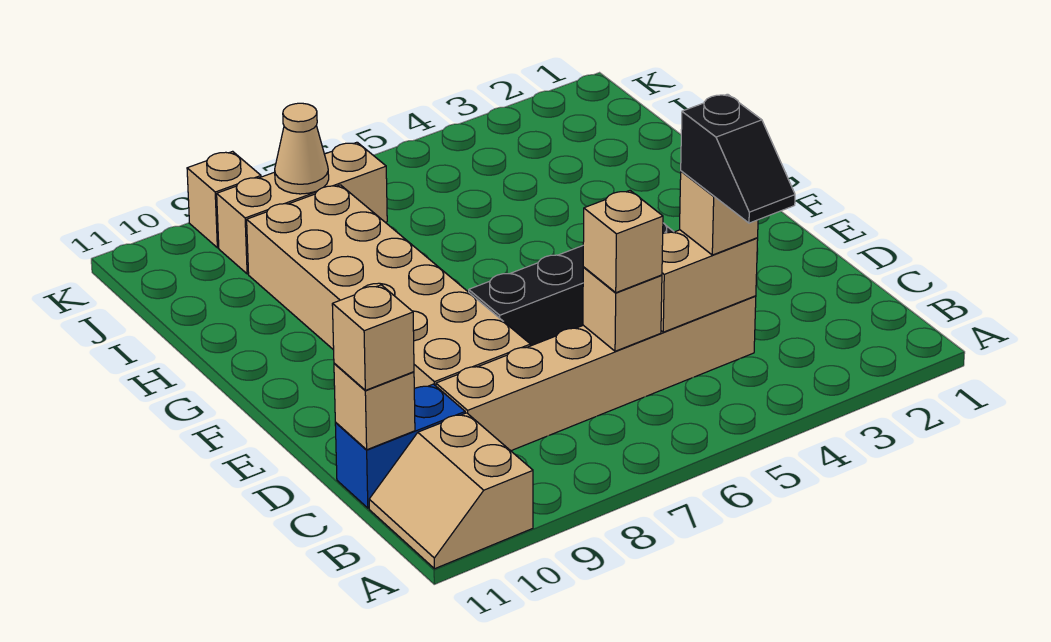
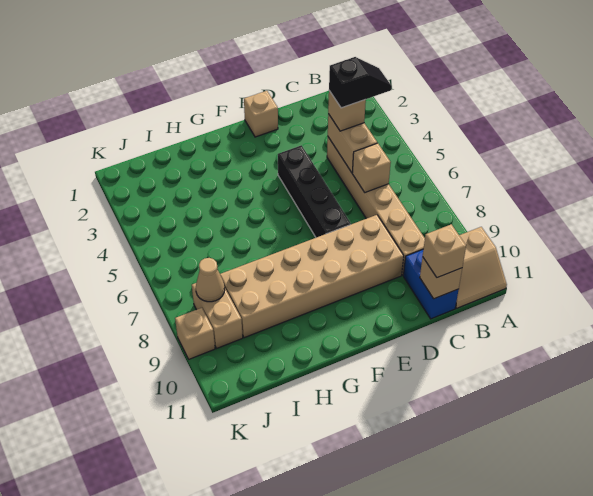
tan 1x1 brick [583,191,663,293] -> tan 1x1 brick moved to [244,91,278,137]
tan 1x3 brick [217,142,387,274] -> tan 1x2 brick [192,283,243,348]

